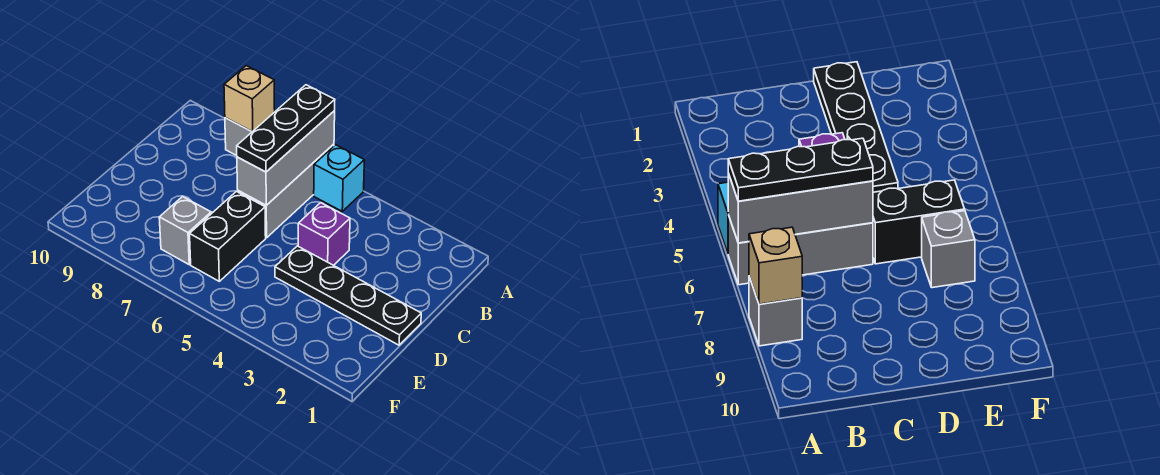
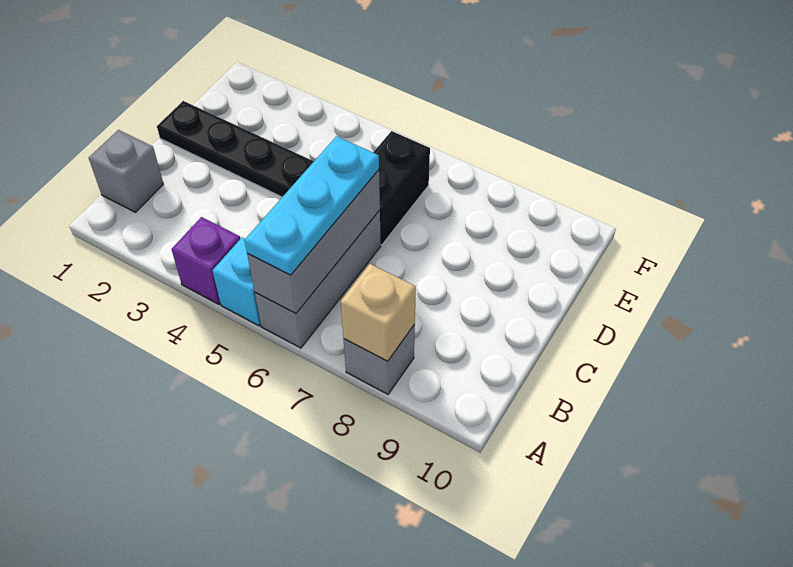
black 1x3 plate [237,85,335,172] -> cyan 1x3 plate [245,136,379,275]
purple 1x1 brick [298,203,350,265] -> purple 1x1 brick moved to [171,217,240,304]
grey 1x1 brick [159,197,211,264] -> grey 1x1 brick moved to [89,130,163,212]

